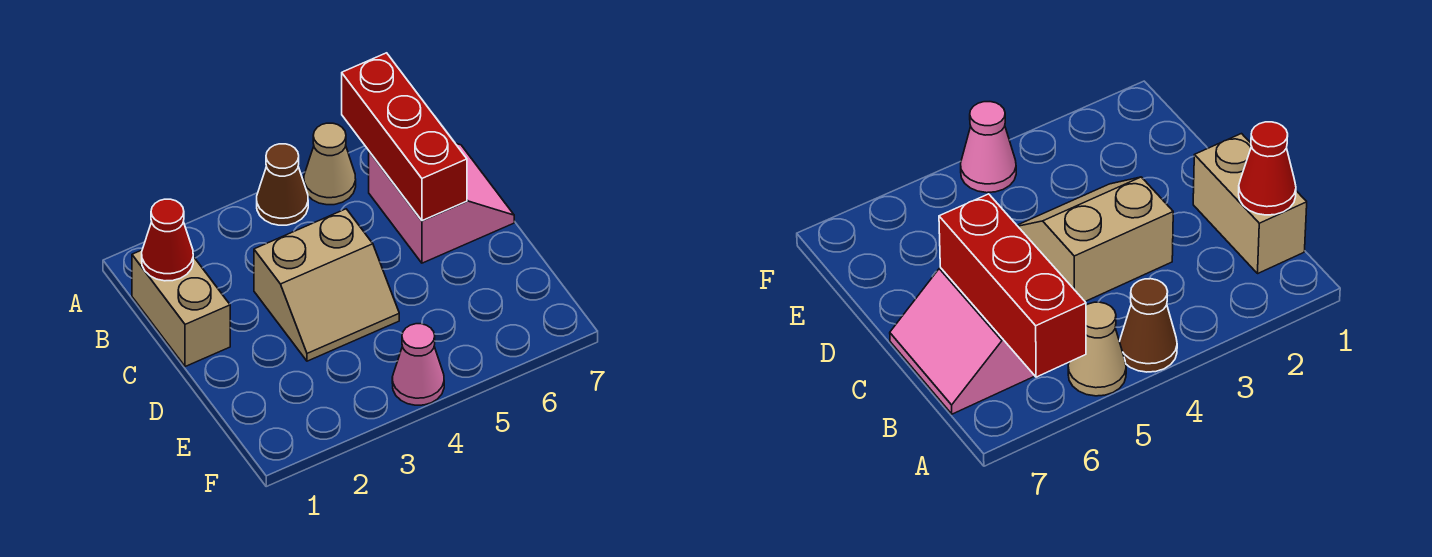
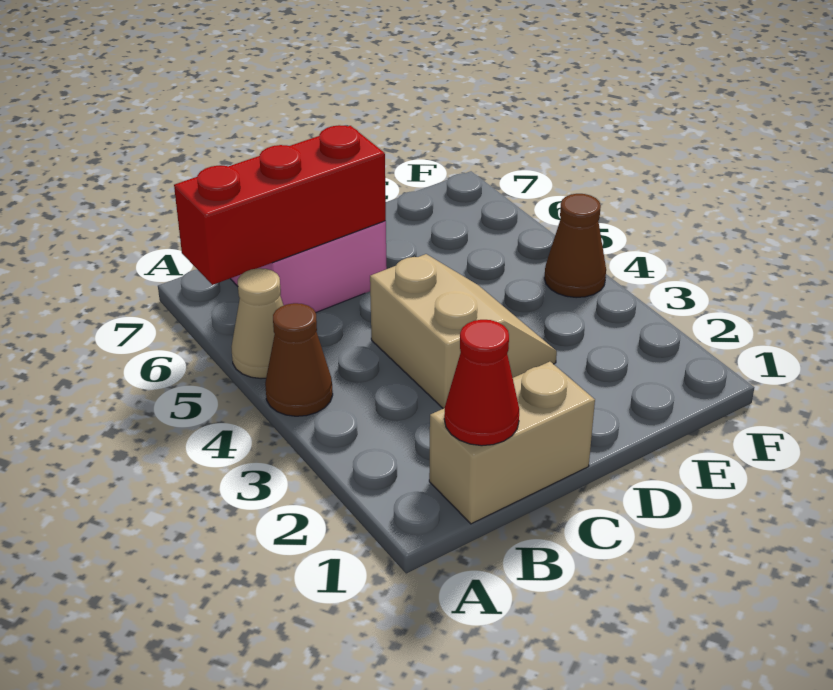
pink 1x1 cone [392,324,444,405] -> brown 1x1 cone [544,194,606,298]

